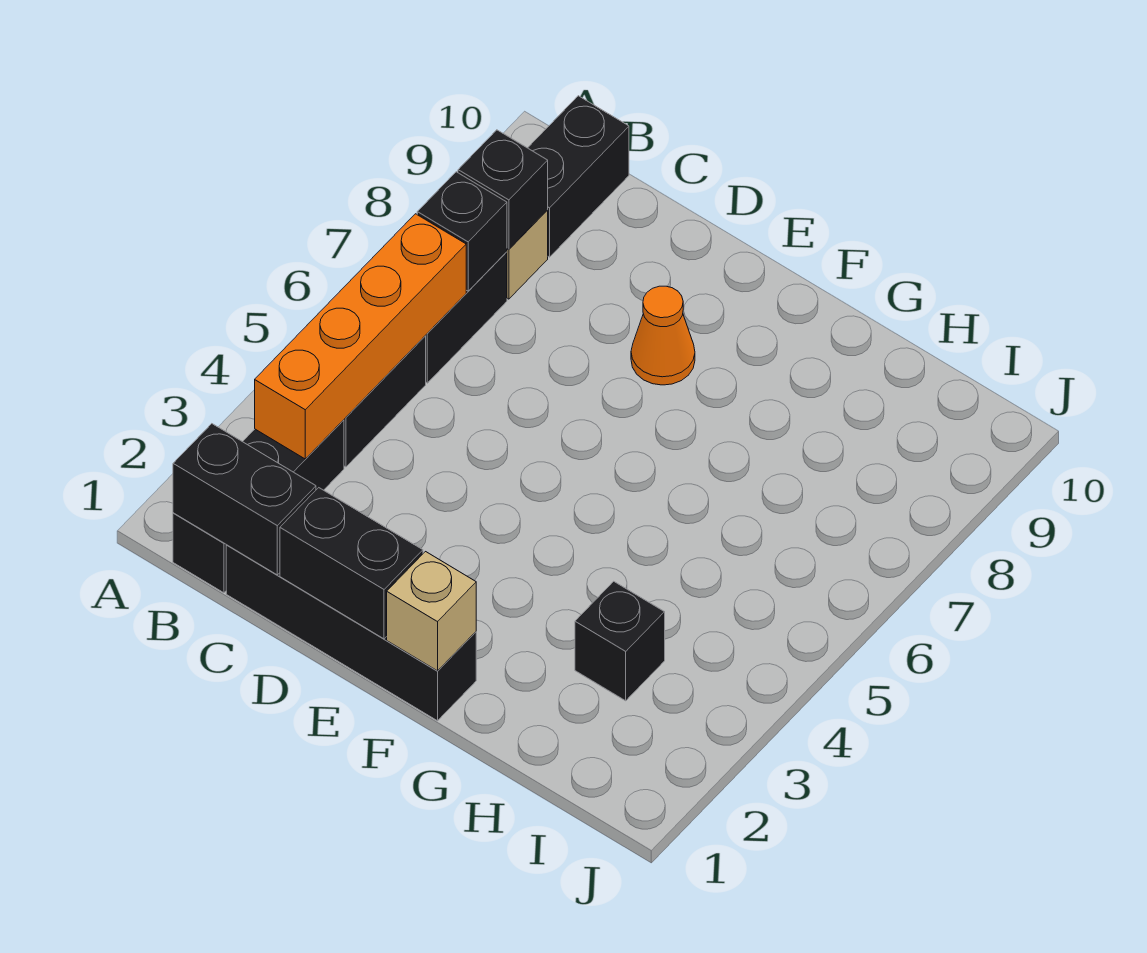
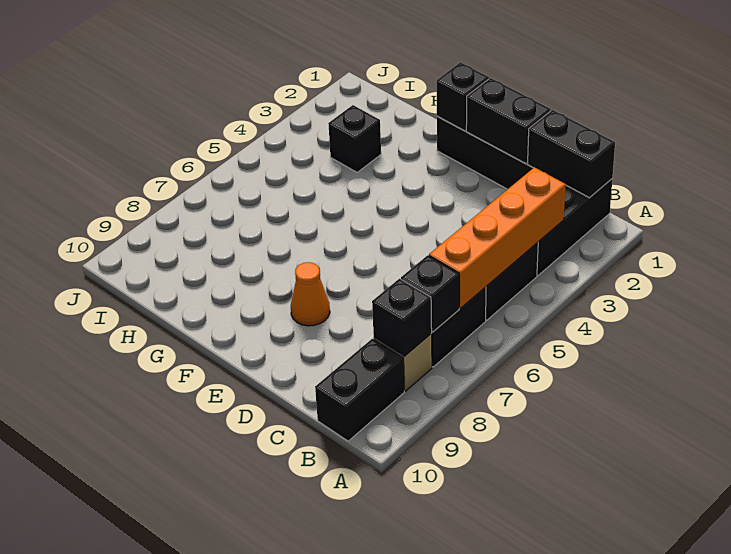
tan 1x1 brick [387,552,476,671] -> black 1x1 brick [437,62,489,131]

